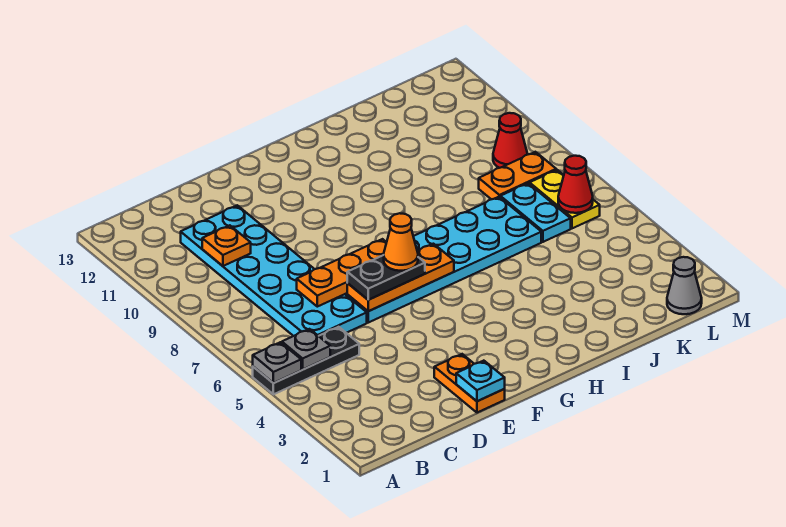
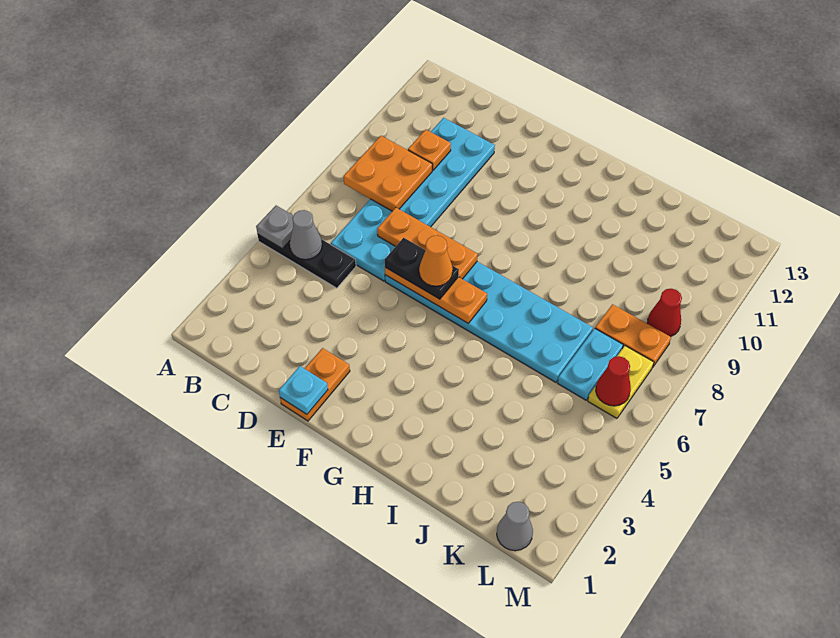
grey 1x1 plate [282,329,330,369] -> grey 1x1 cone [290,210,322,259]
none -> orange 2x2 plate [343,136,432,211]

